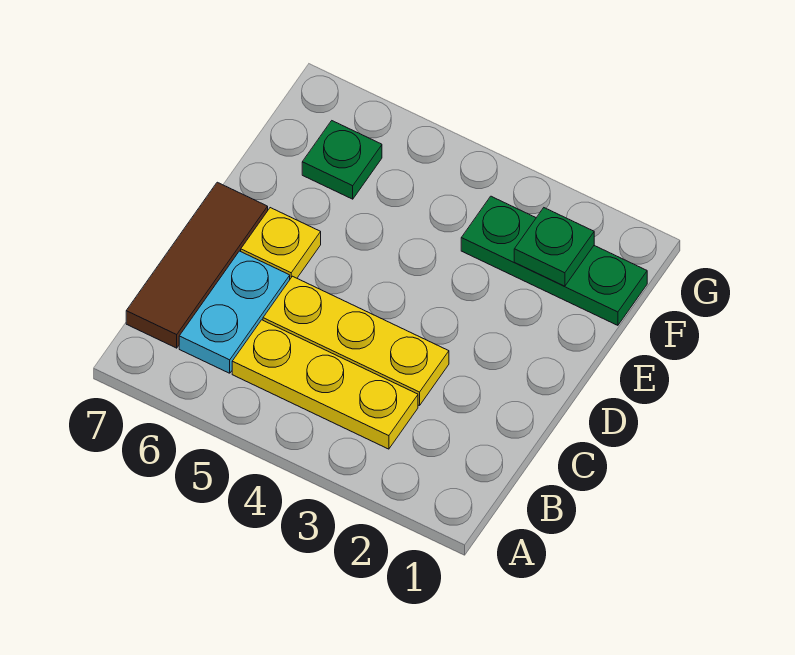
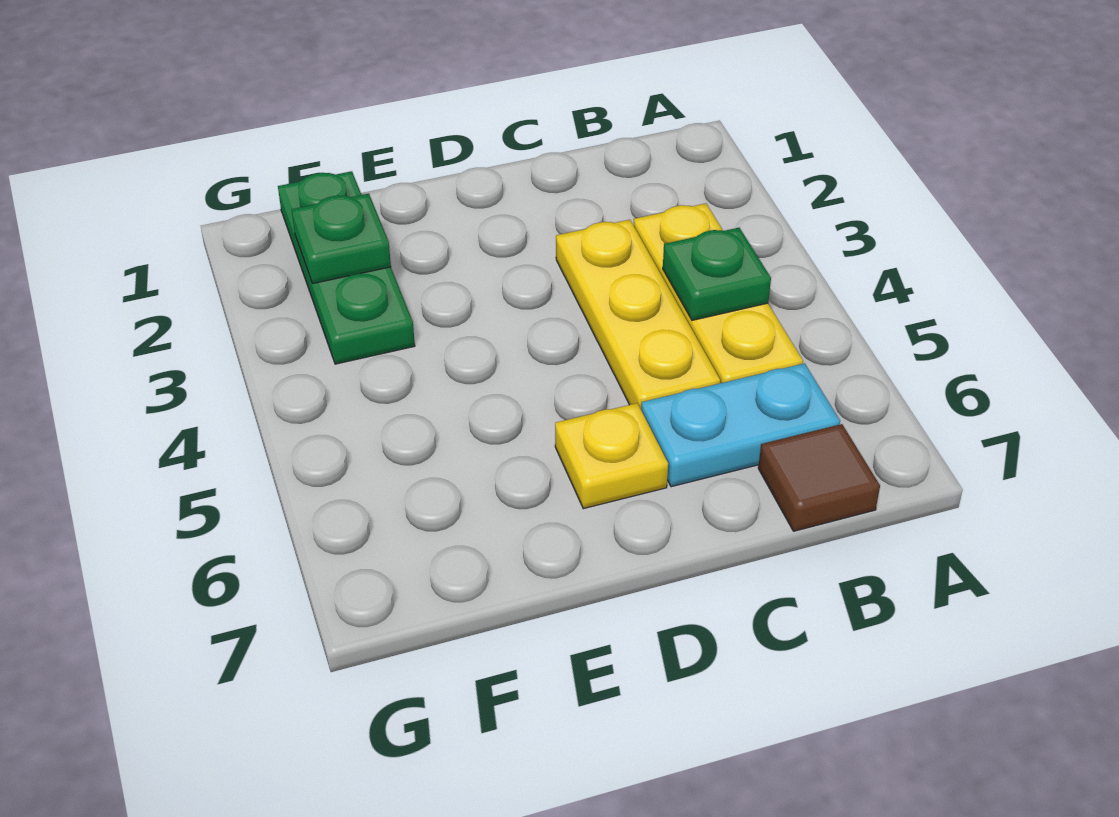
brown 1x3 tile [126,182,268,348] -> brown 1x1 tile [758,424,880,531]
green 1x1 plate [302,121,382,199] -> green 1x1 plate moved to [663,228,771,320]

